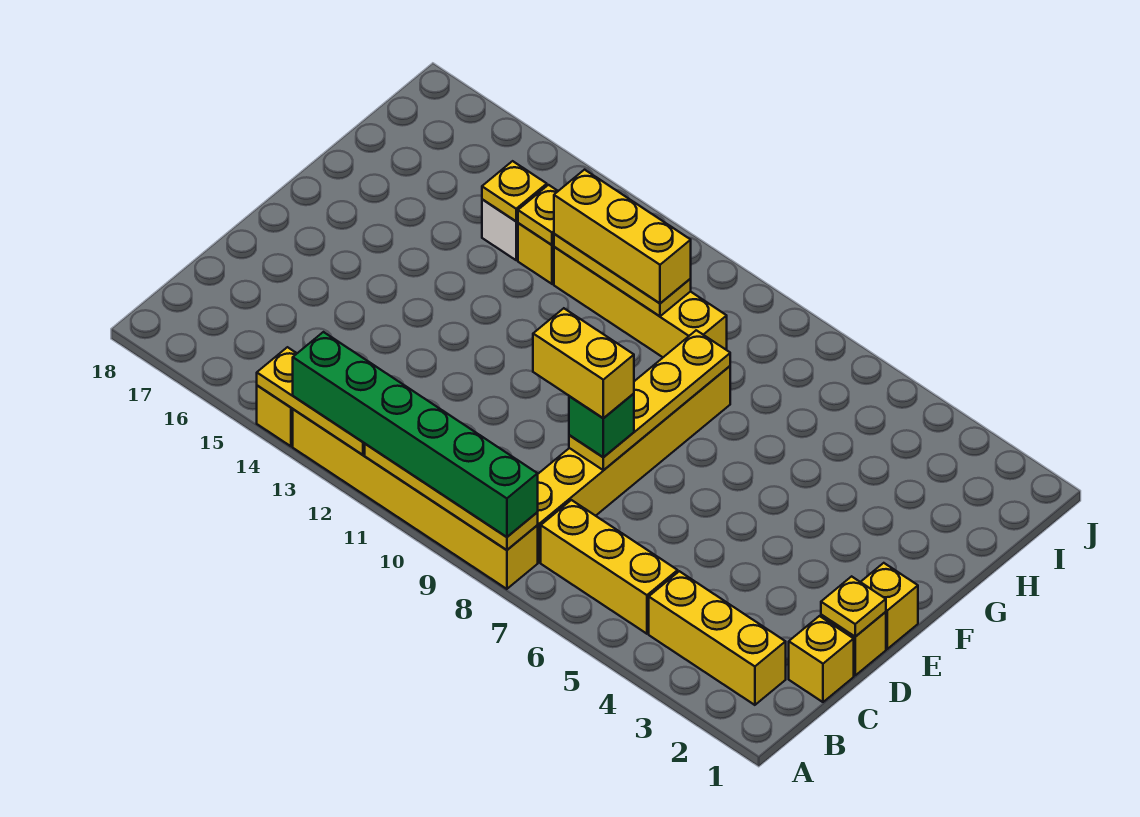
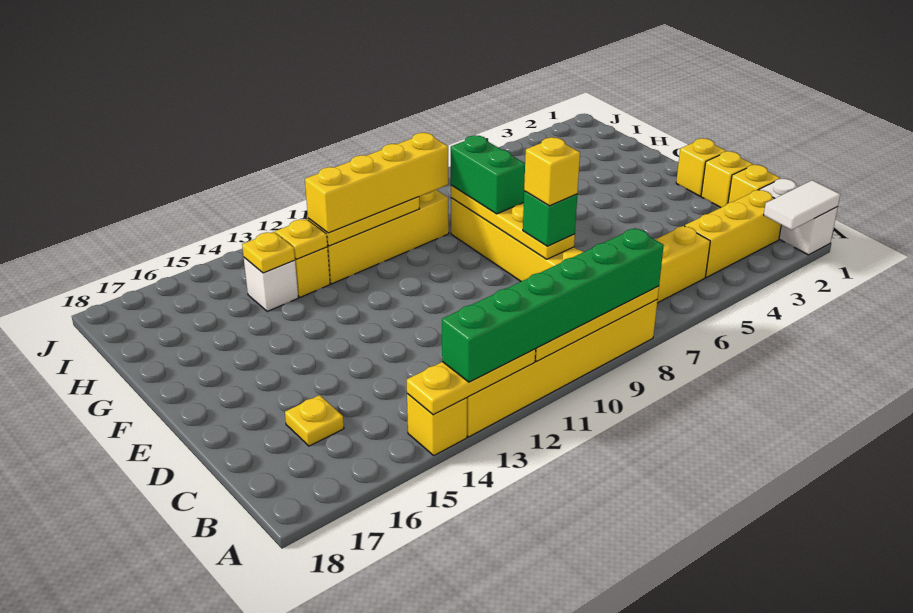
none -> white 1x2 brick [759,179,838,255]
none -> white 1x2 tile [764,180,840,230]
yellow 1x1 plate [821,576,886,637] -> yellow 1x1 plate moved to [285,395,344,446]
yellow 1x2 brick [533,308,634,418] -> yellow 1x1 brick [524,137,580,206]
none -> green 1x2 brick [451,135,525,214]
yellow 1x3 brick [554,170,691,303] -> yellow 1x4 brick [305,133,448,233]

